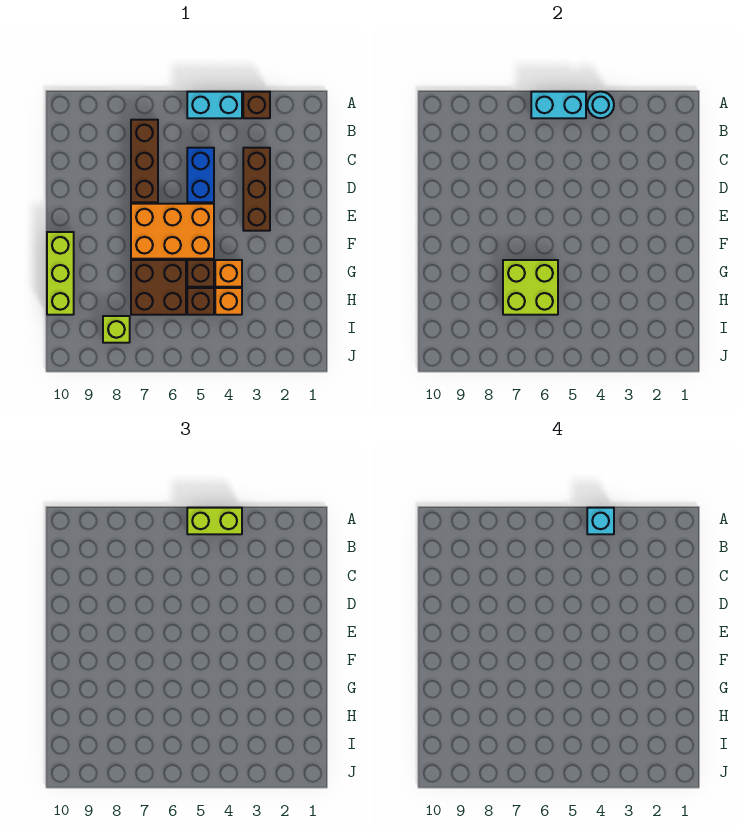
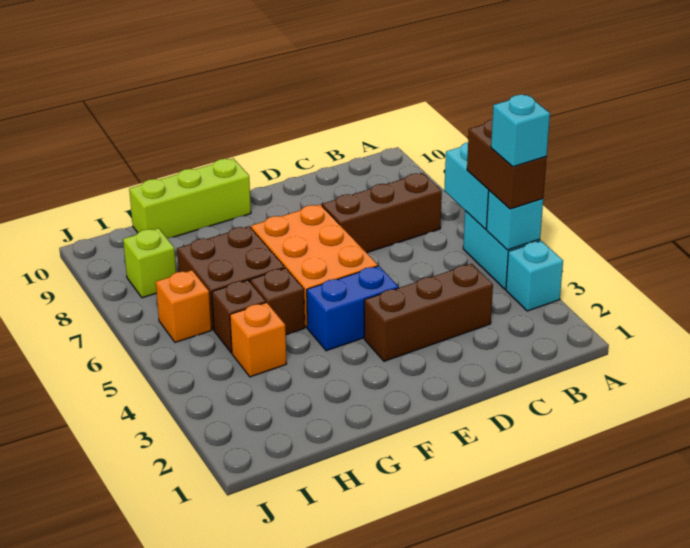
brown 1x1 brick [243,92,270,118] -> cyan 1x1 brick [506,241,563,311]
cyan 1x1 round brick [587,92,614,118] -> cyan 1x1 brick [486,191,543,250]
lime 1x2 brick [187,508,242,534] -> brown 1x2 brick [467,119,547,209]
blue 1x2 brick [187,148,214,202] -> blue 1x2 brick moved to [307,266,399,351]
orange 1x1 brick [215,260,242,287] -> orange 1x1 brick moved to [156,270,211,342]
lime 2x2 brick [503,260,558,315] -> none

